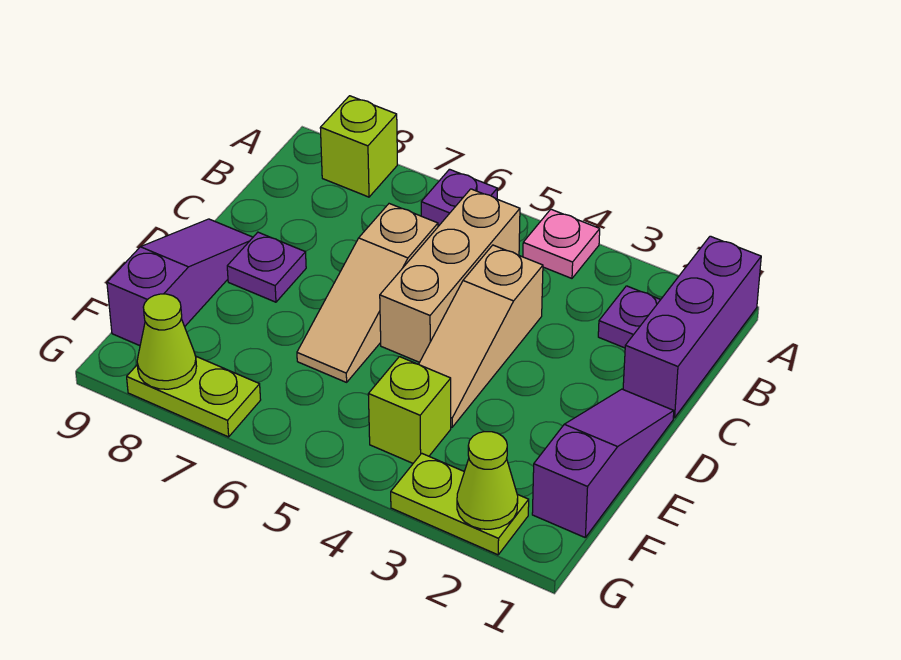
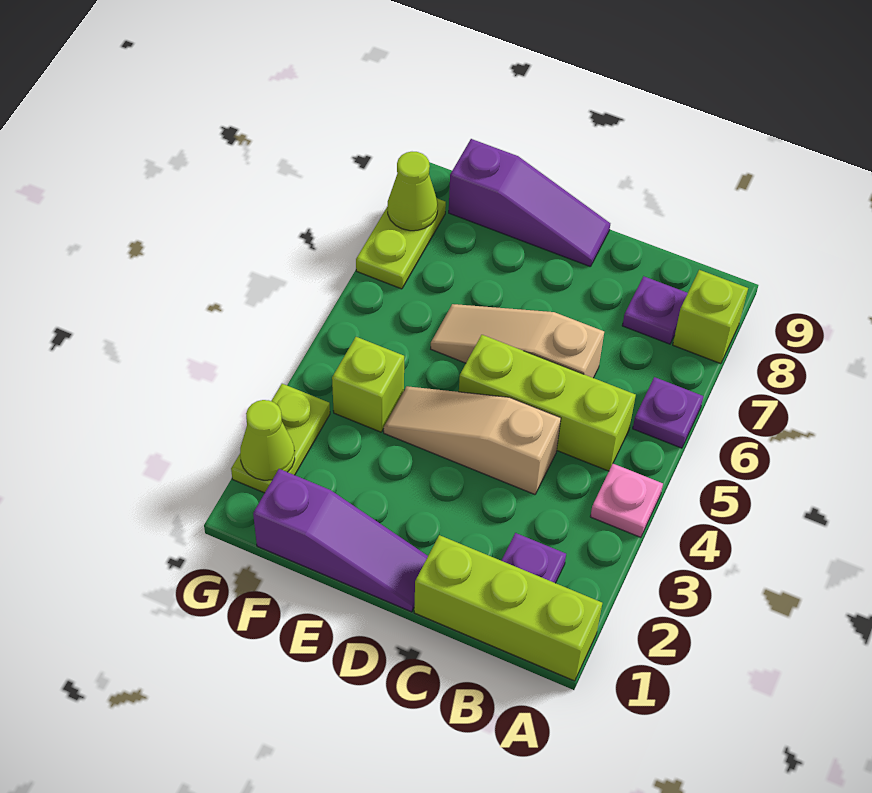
purple 1x3 brick [623,236,761,418] -> lime 1x3 brick [414,535,602,681]
tan 1x3 brick [380,189,520,362] -> lime 1x3 brick [459,335,636,471]
purple 1x1 plate [227,232,306,302] -> purple 1x1 plate moved to [622,276,688,344]

